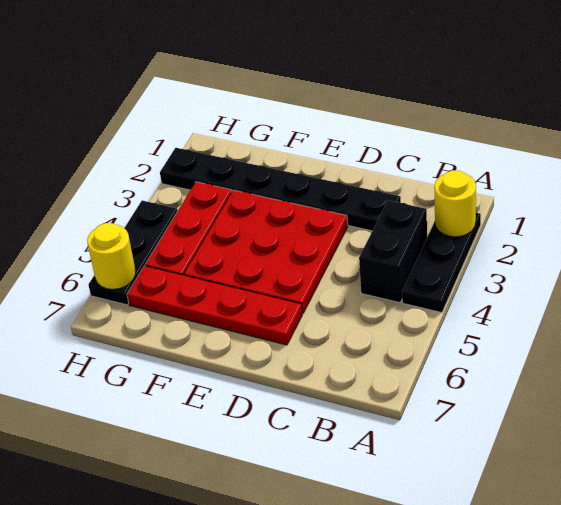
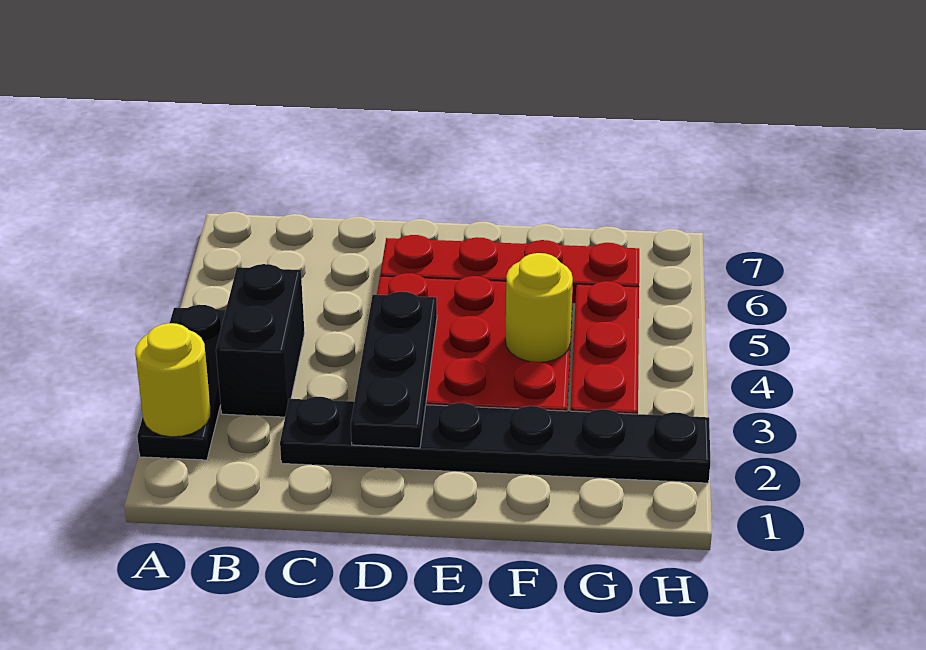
black 1x3 plate [89,200,178,305] -> black 1x3 plate moved to [351,292,437,448]
yellow 1x1 round brick [87,223,136,289] -> yellow 1x1 round brick moved to [505,253,573,362]

